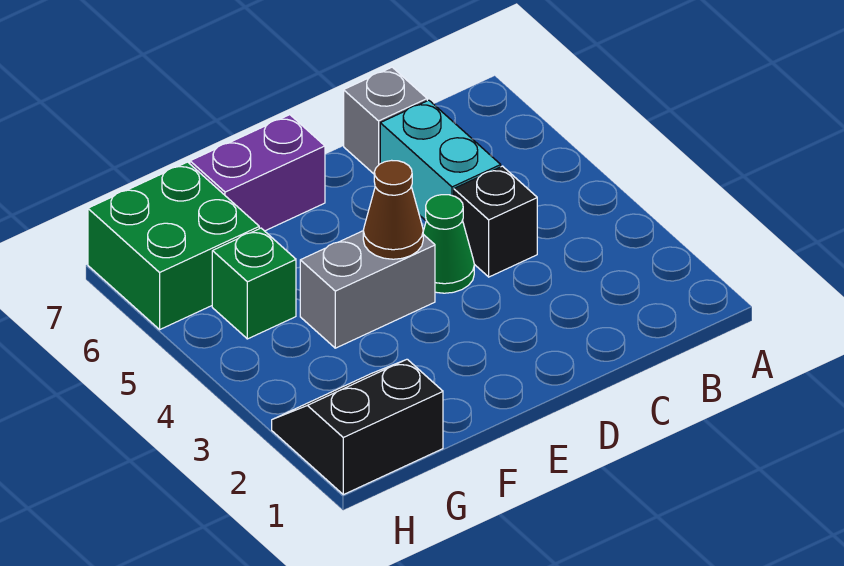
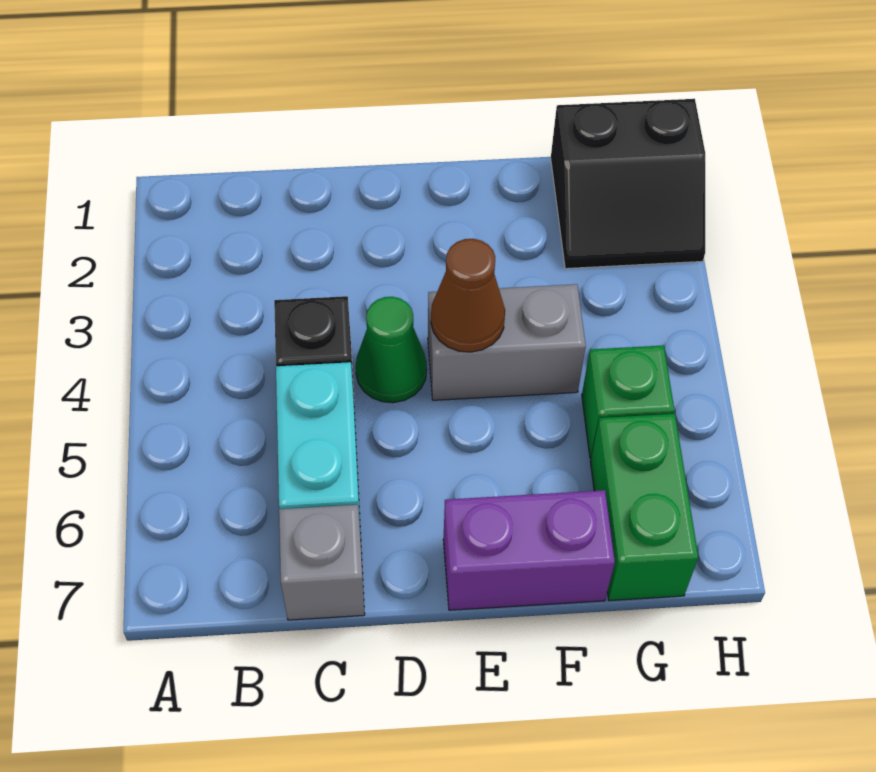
green 2x2 brick [88,162,259,329] -> green 1x2 brick [590,414,698,601]

